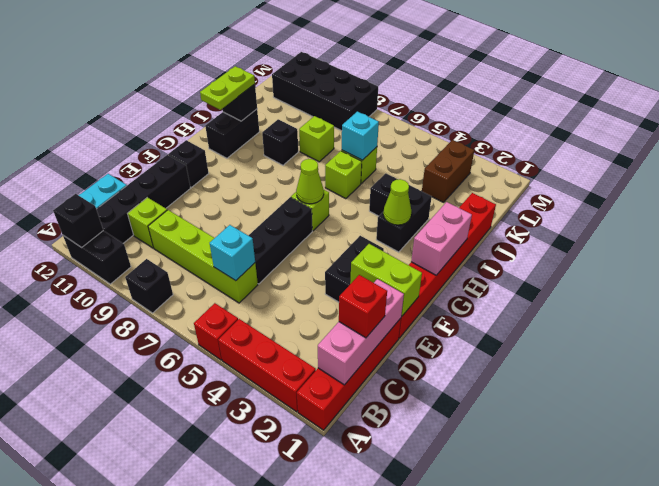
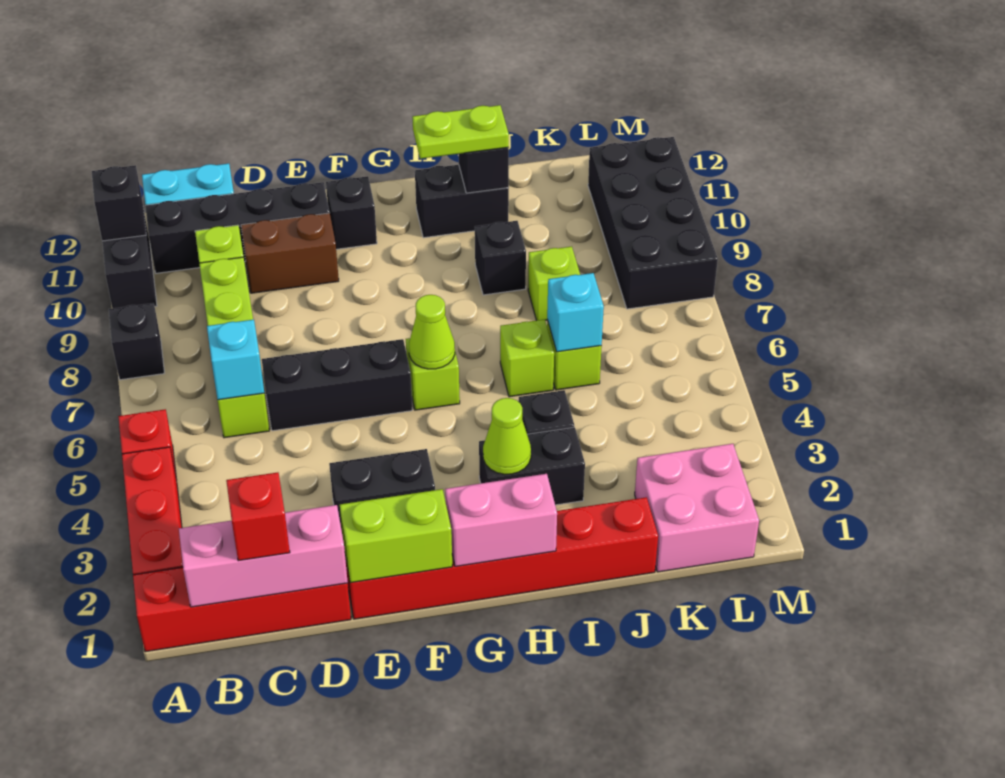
lime 1x2 brick [350,244,422,316] -> lime 1x2 brick turned to [340,489,452,583]
none -> pink 2x2 brick [635,444,759,572]
brown 1x2 brick [422,140,474,202] -> brown 1x2 brick moved to [241,213,339,293]

